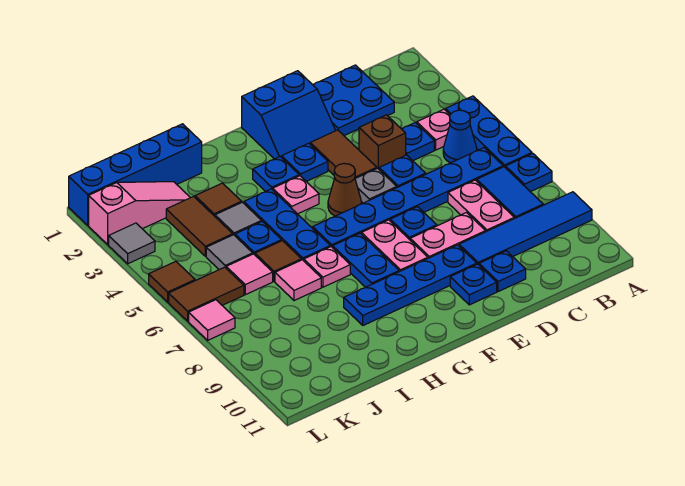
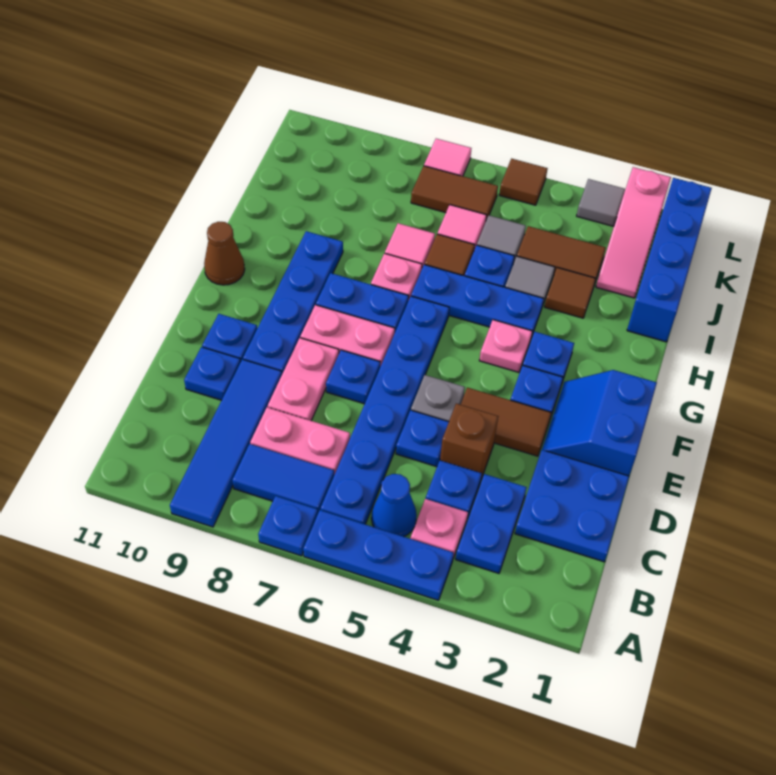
none -> blue 1x2 plate [456,474,527,573]
brown 1x1 cone [328,164,361,216] -> brown 1x1 cone moved to [204,222,245,285]
brown 1x2 tile [169,267,244,321] -> brown 1x2 tile turned to [411,166,498,220]

